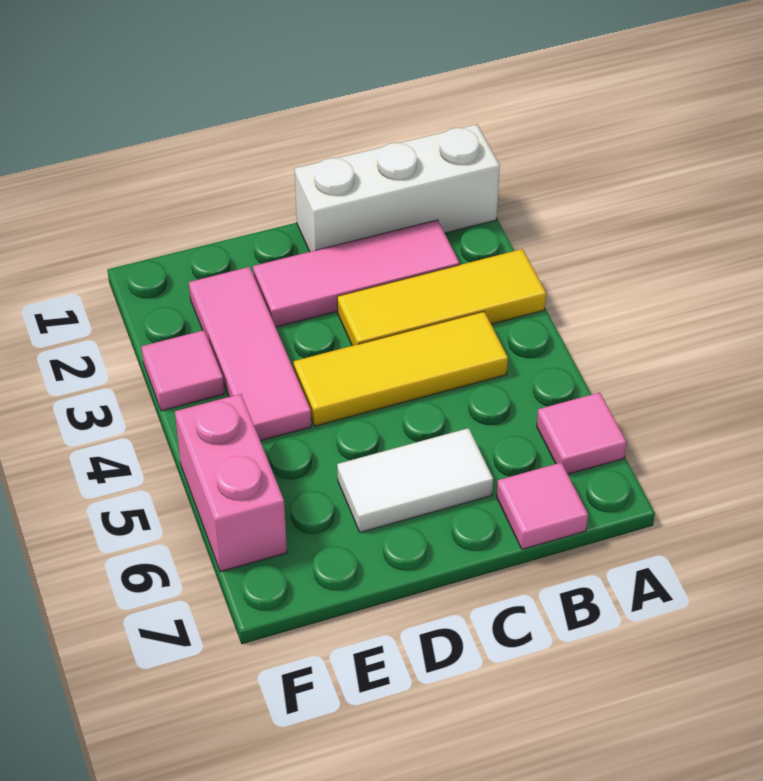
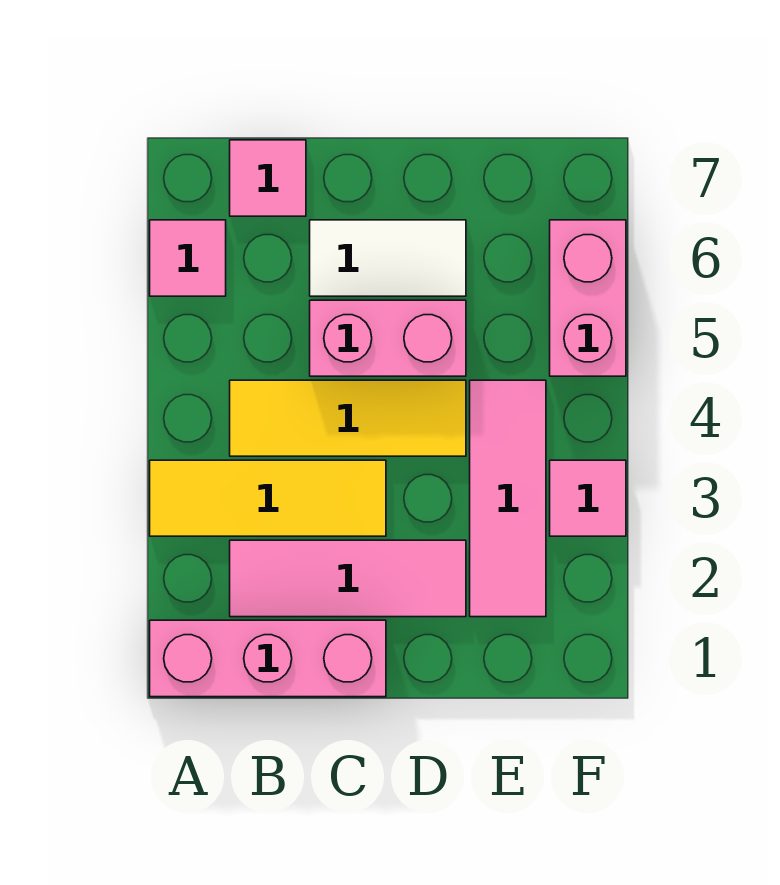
white 1x3 brick [295,124,500,252] -> pink 1x3 brick [150,620,386,697]
none -> pink 1x2 brick [310,300,466,376]

